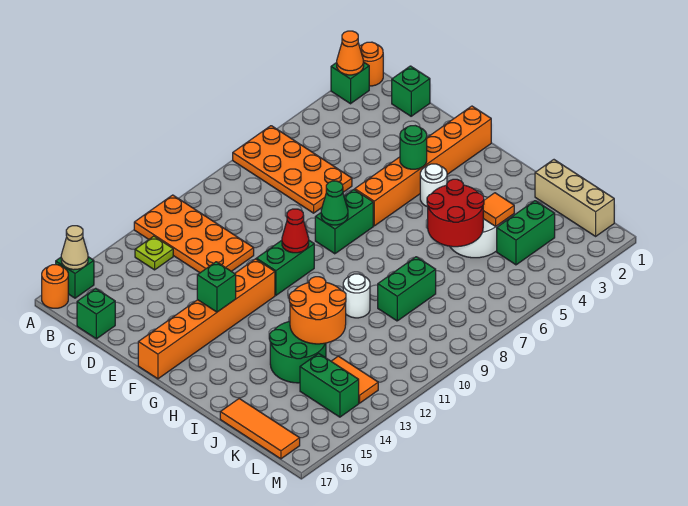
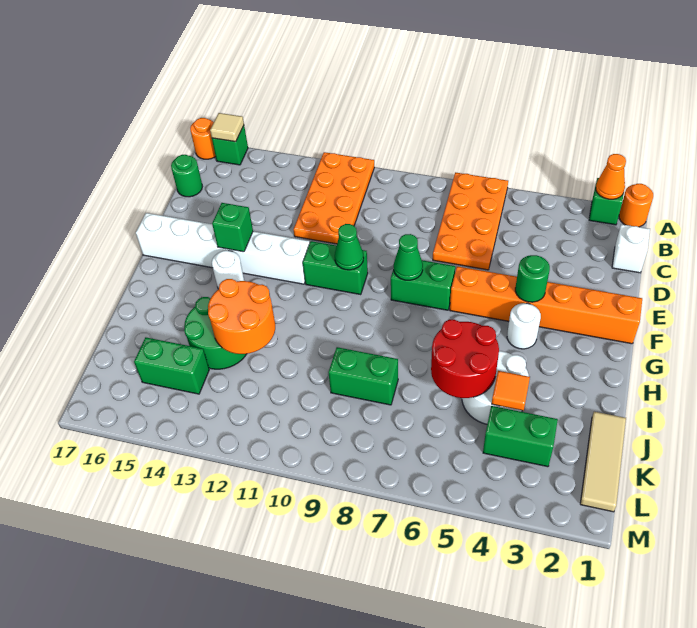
tan 1x1 cone [61,226,88,270] -> tan 1x1 tile [210,113,244,142]
lime 1x1 plate [135,236,173,270] -> none
green 1x1 brick [392,66,430,116] -> white 1x1 brick [612,224,650,273]
green 1x1 brick [77,288,115,339] -> green 1x1 round brick [171,155,202,197]
red 1x1 cone [282,209,309,253] -> green 1x1 cone [335,224,364,270]
orange 1x6 brick [138,259,275,379] -> white 1x6 brick [136,213,310,284]
white 1x1 round brick [343,274,370,318] -> white 1x1 round brick moved to [212,251,244,289]
tan 1x3 brick [535,160,614,236] -> tan 1x3 tile [580,412,626,512]
orange 1x3 tile [220,399,300,459] -> none
orange 1x2 tile [331,356,378,403] -> none
green 1x2 brick [300,353,359,417] -> green 1x2 brick turned to [134,337,209,394]

